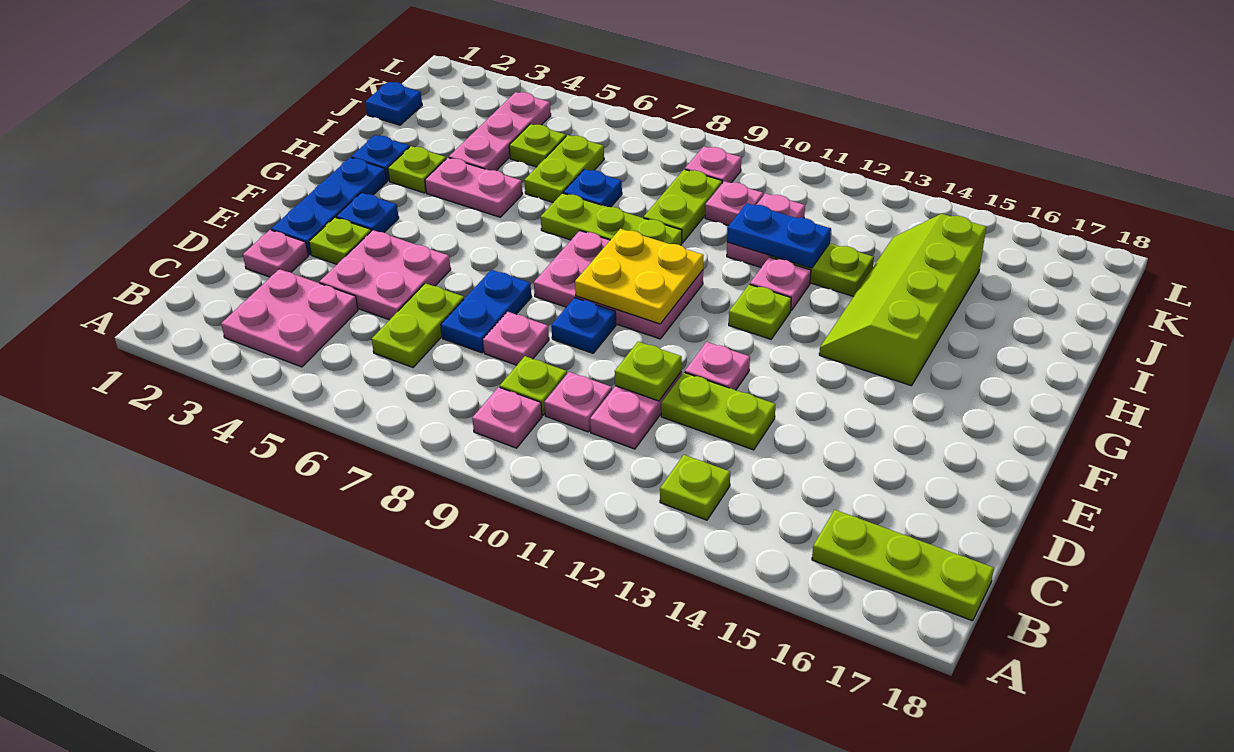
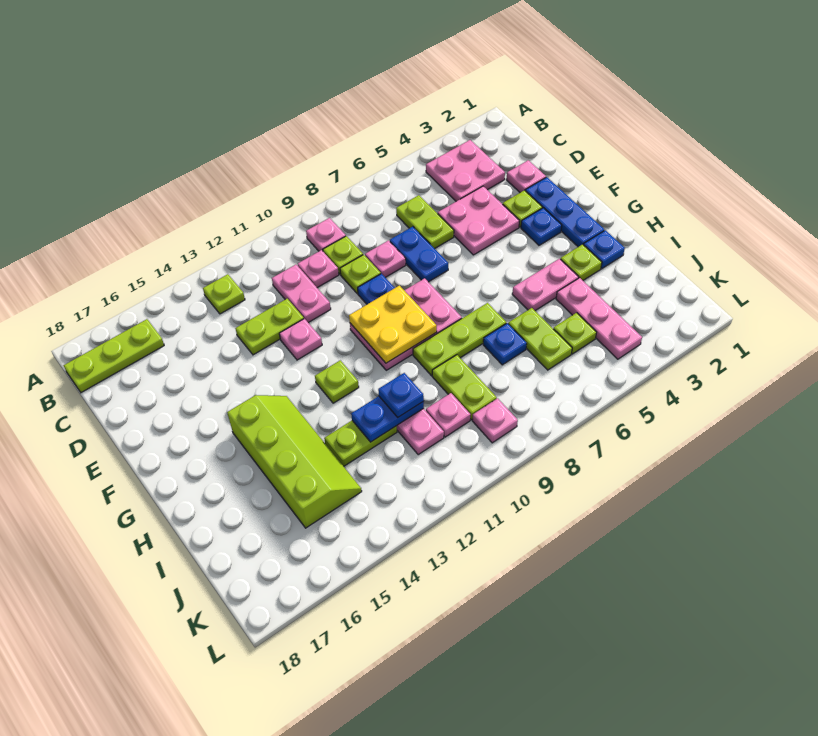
lime 1x1 plate [615,342,682,401] -> lime 1x1 plate moved to [340,255,381,294]
pink 1x1 plate [750,257,811,310] -> none
blue 1x1 plate [365,82,422,125] -> blue 1x1 plate moved to [378,373,424,417]

